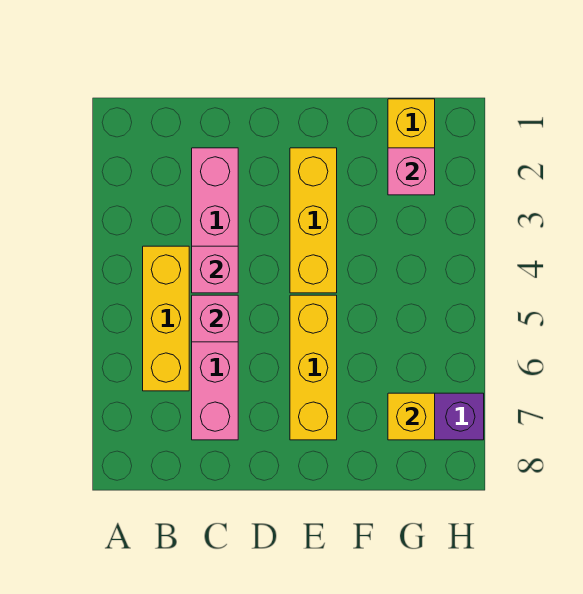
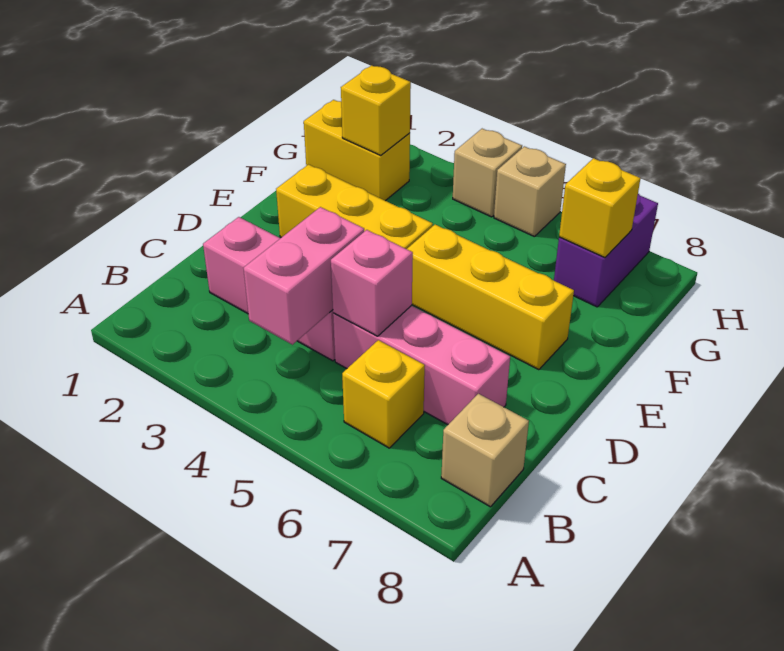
yellow 1x3 brick [143,246,189,391] -> yellow 1x1 brick [342,340,425,448]
none -> tan 1x1 brick [441,394,529,507]
pink 1x1 brick [192,246,238,293] -> pink 1x2 brick [244,207,364,345]
pink 1x1 brick [388,148,435,195] -> yellow 1x1 brick [341,65,411,155]
none -> tan 1x1 brick [453,129,522,217]
none -> tan 1x1 brick [494,146,566,237]

